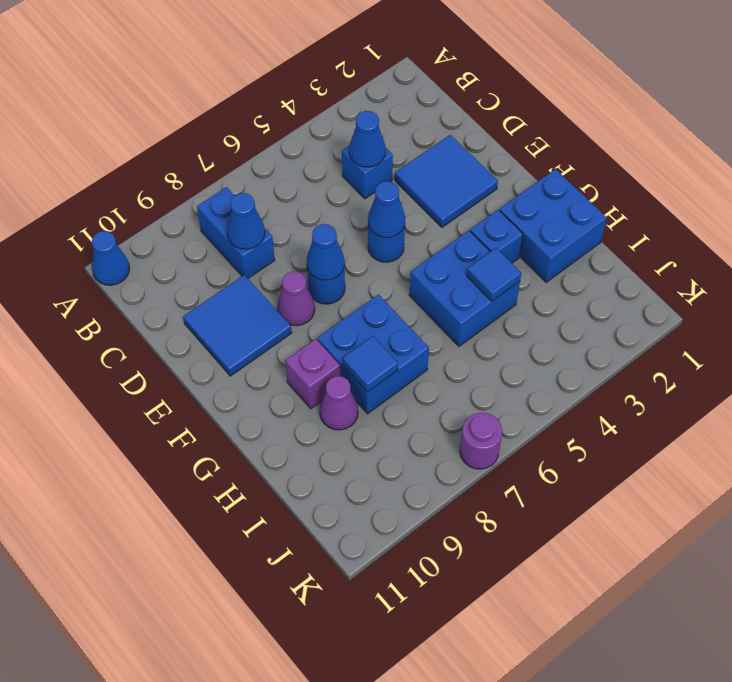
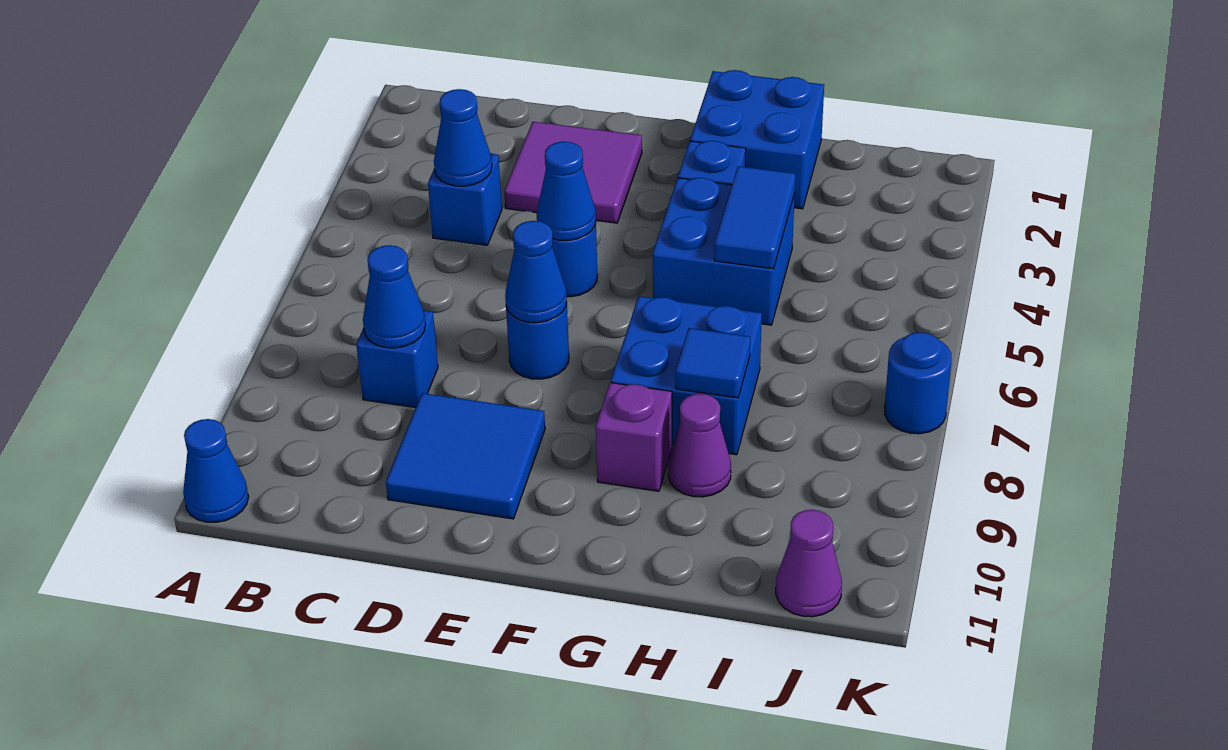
blue 1x2 brick [197,187,275,278] -> blue 1x1 brick [356,310,438,408]
blue 2x2 tile [395,135,498,227] -> purple 2x2 tile [504,122,642,223]
purple 1x1 cone [277,271,315,326] -> purple 1x1 cone moved to [776,510,842,617]
blue 1x1 tile [467,248,521,301] -> blue 1x2 tile [714,166,795,269]
purple 1x1 round brick [460,413,502,469] -> blue 1x1 round brick [885,332,952,434]

